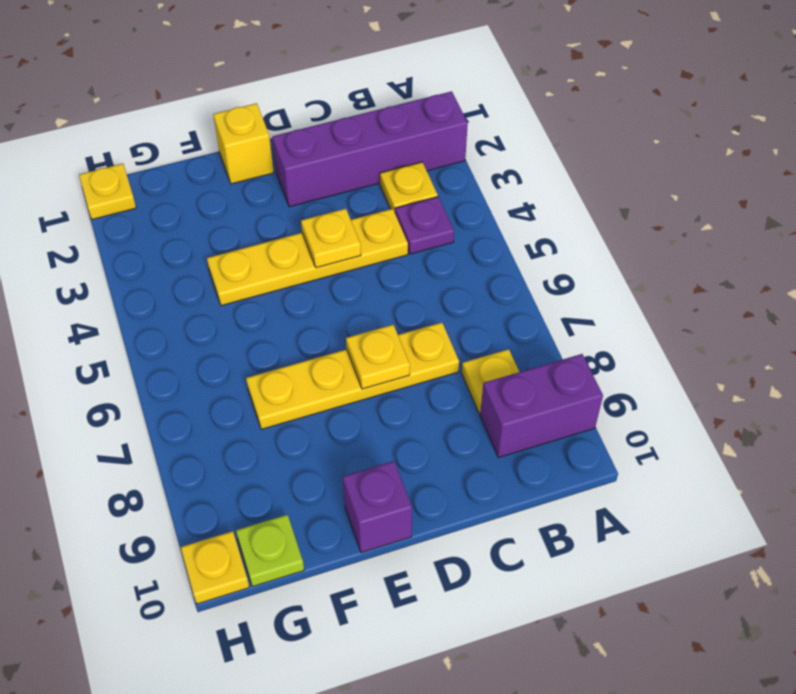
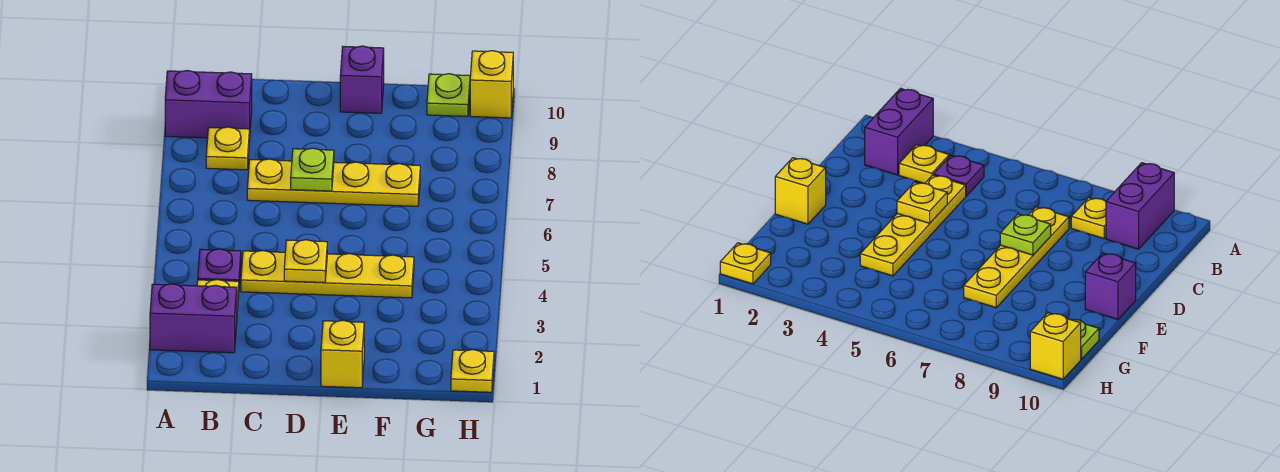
purple 1x4 brick [272,91,468,207] -> purple 1x2 brick [150,284,237,353]
yellow 1x1 plate [346,325,410,389] -> lime 1x1 plate [291,148,334,191]
yellow 1x1 plate [181,531,249,604] -> yellow 1x1 brick [470,51,513,118]

